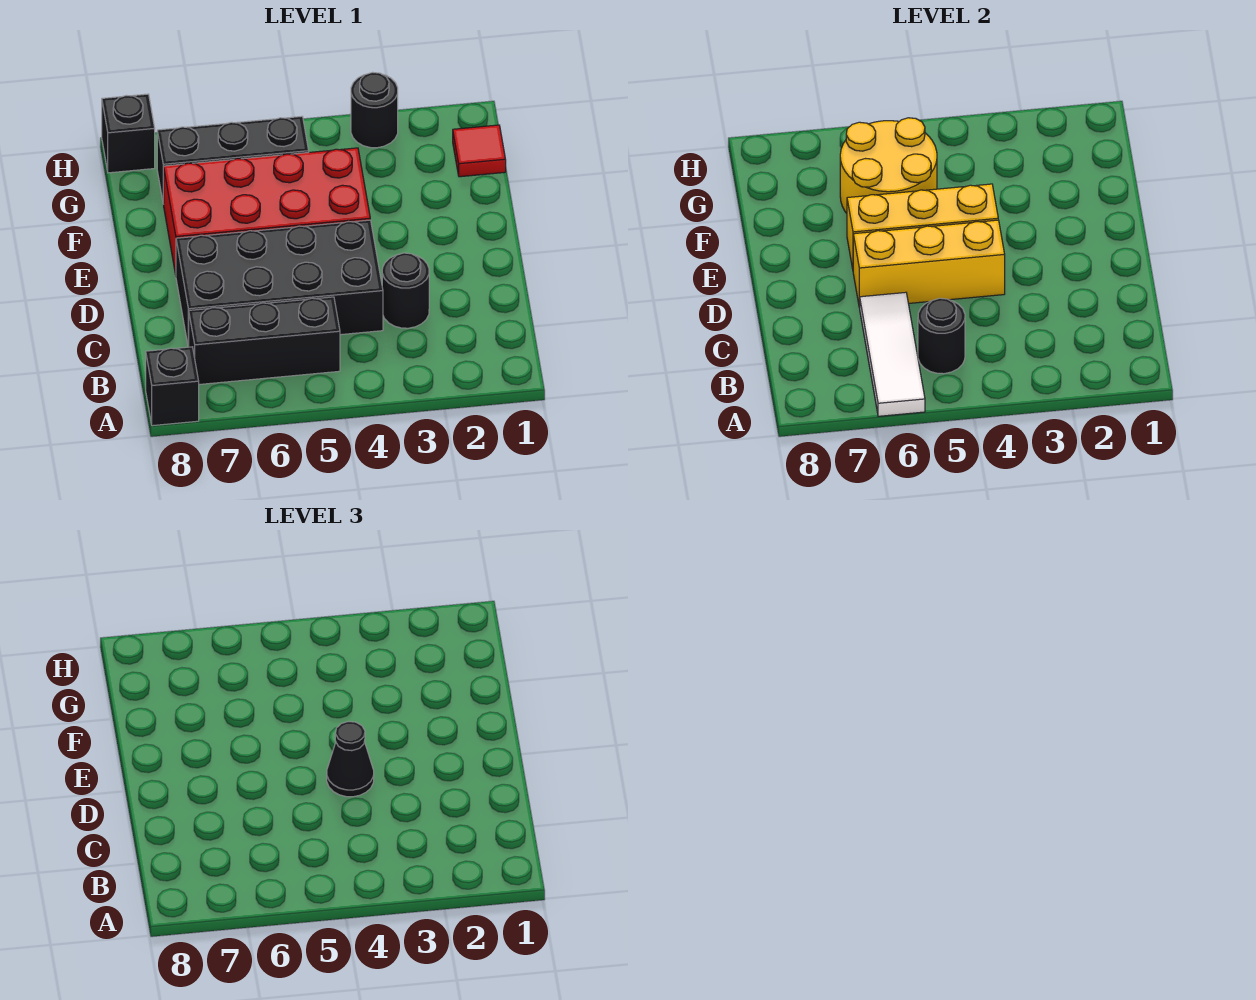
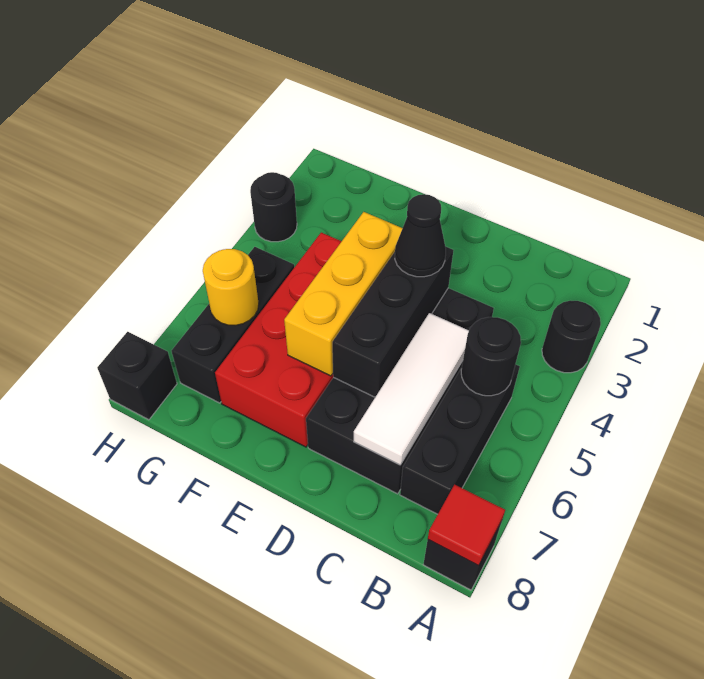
white 1x3 tile [860,292,925,416] -> white 1x3 tile turned to [354,313,469,465]
black 1x1 round brick [382,253,429,328] -> black 1x1 round brick moved to [542,301,601,373]
yellow 1x3 brick [853,220,1005,308] -> black 1x3 brick [332,246,453,397]
yellow 2x2 round brick [840,118,937,213] -> yellow 1x1 round brick [203,249,259,326]
red 1x1 tile [453,125,506,177] -> red 1x1 tile moved to [428,484,505,566]

